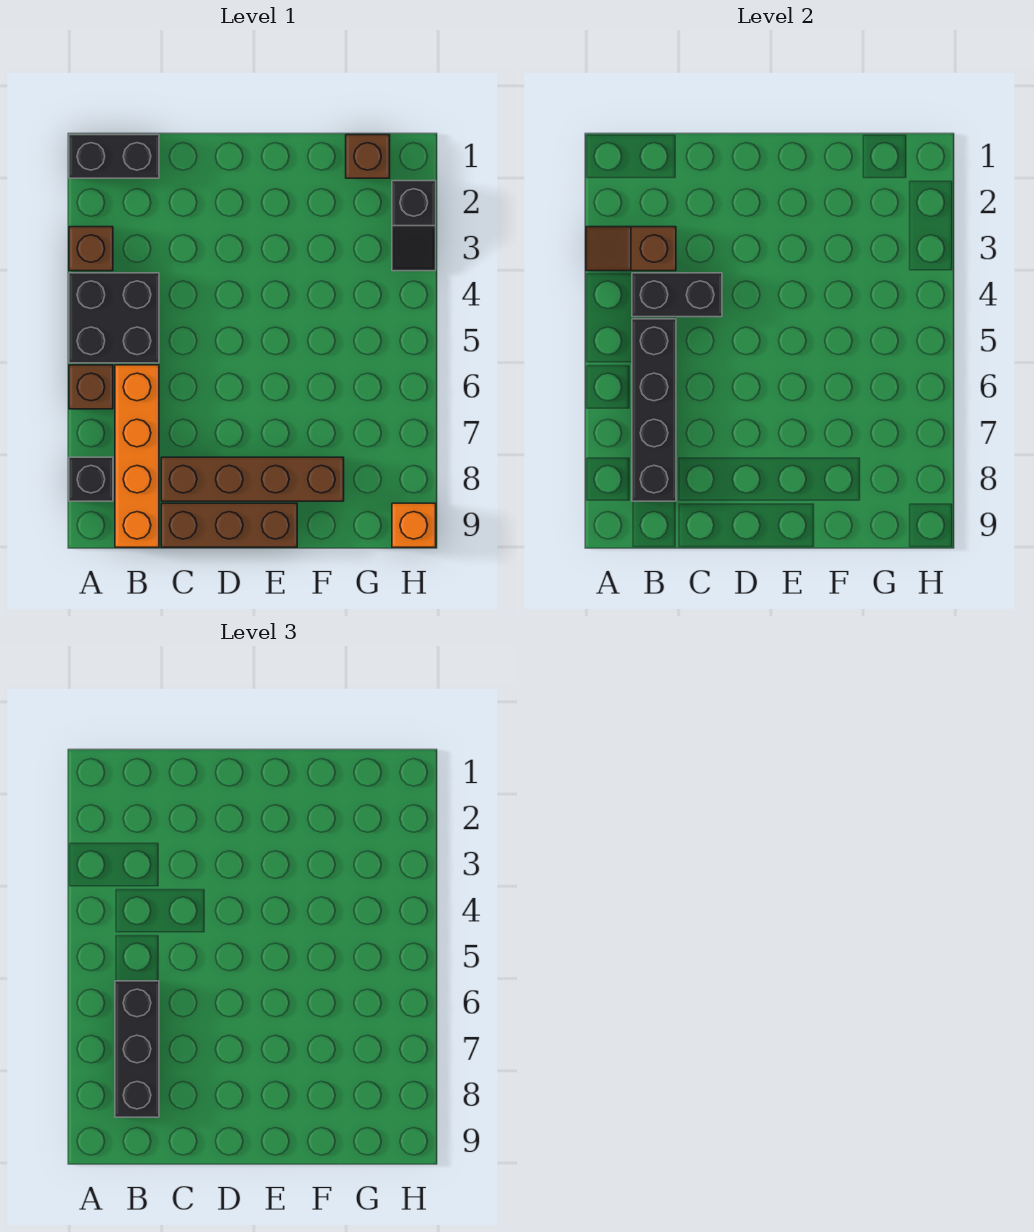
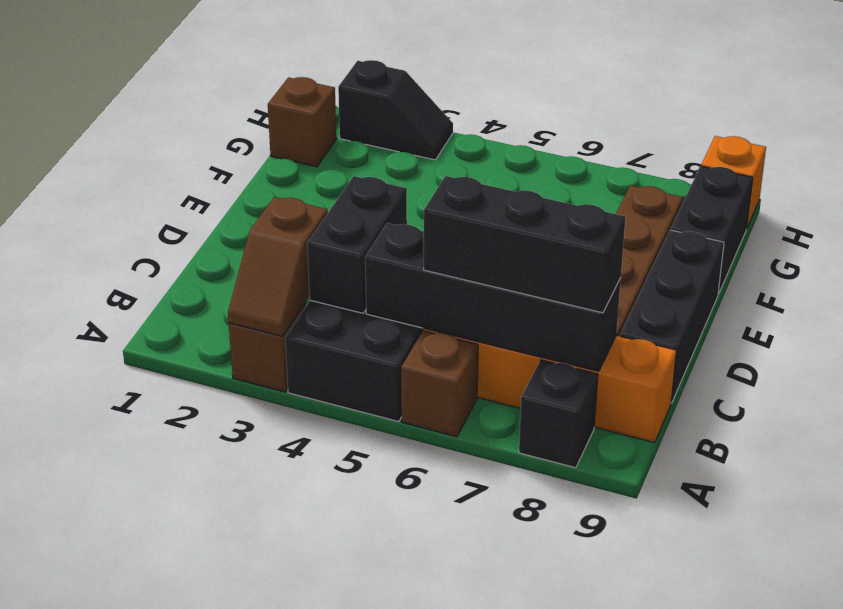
black 1x2 brick [69,135,159,178] -> black 1x2 brick moved to [671,166,753,294]
brown 1x3 brick [161,503,297,547] -> black 1x3 brick [620,230,724,403]

